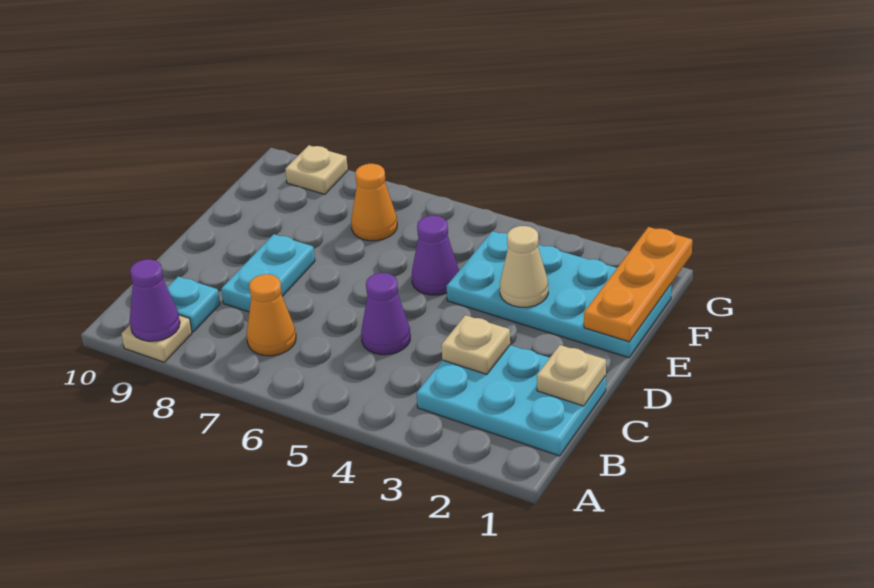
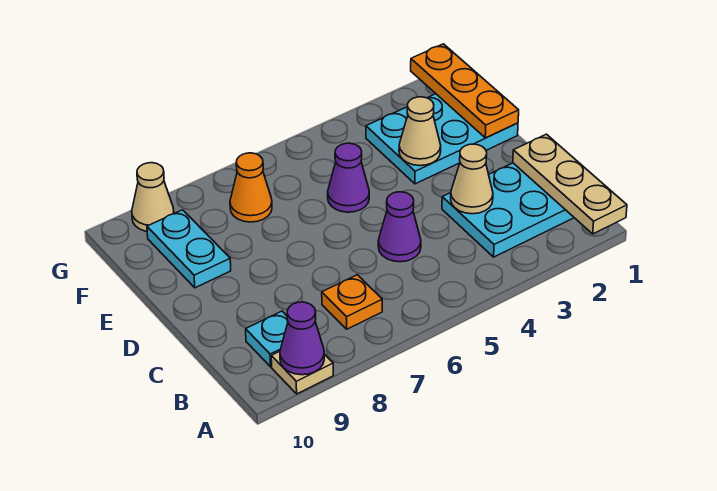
orange 1x1 cone [246,274,296,356] -> orange 1x1 plate [322,275,382,329]
tan 1x1 plate [537,345,606,406] -> tan 1x3 plate [513,134,627,234]
tan 1x1 plate [441,315,510,374] -> tan 1x1 cone [451,144,493,214]
cyan 1x2 plate [221,234,315,312] -> cyan 1x2 plate moved to [147,210,231,288]
cyan 2x4 plate [446,231,671,358] -> cyan 2x3 plate [366,94,518,184]
tan 1x1 plate [285,145,348,194] -> tan 1x1 cone [132,163,174,231]

